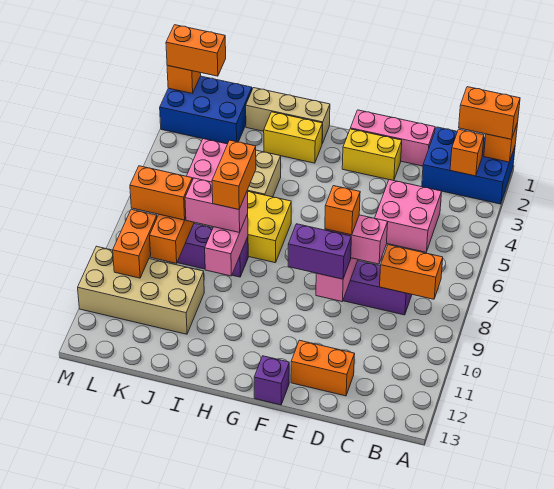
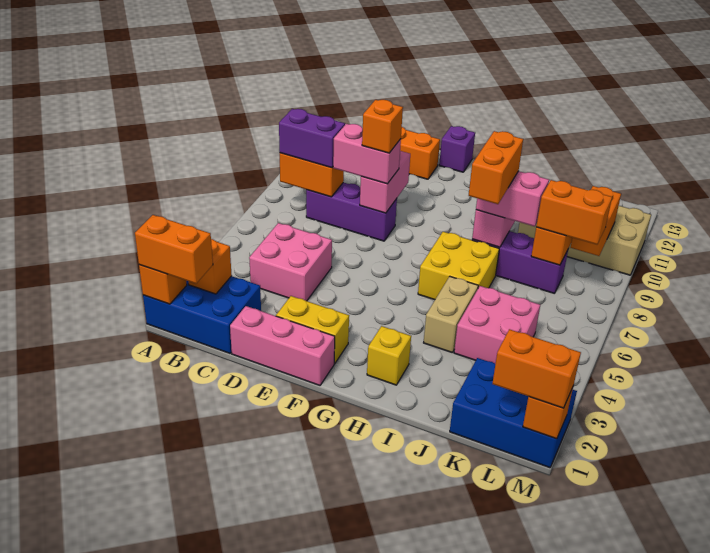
purple 1x2 brick [288,224,351,279] -> purple 1x2 brick moved to [279,109,345,168]
tan 1x3 brick [246,88,330,144] -> none
yellow 1x2 brick [264,112,322,163] -> yellow 1x1 brick [367,326,411,385]

